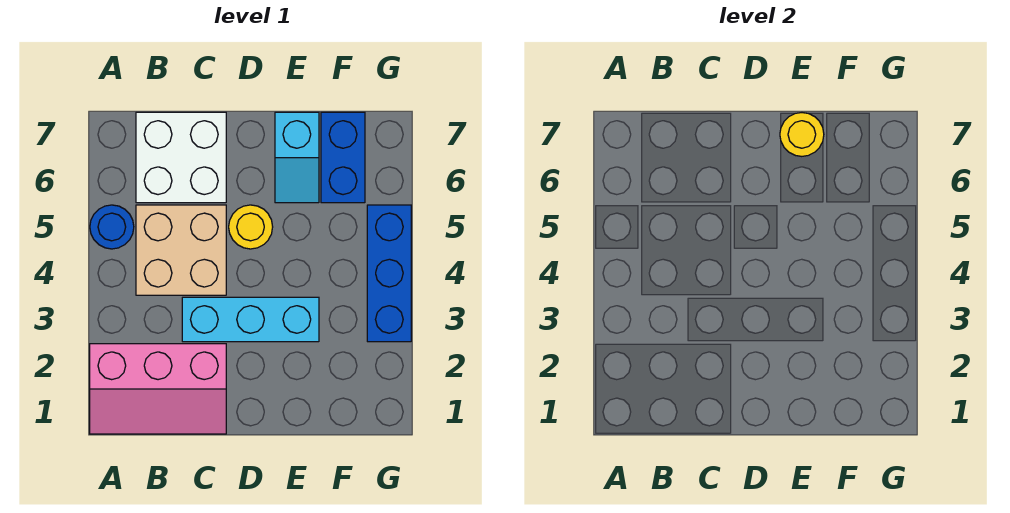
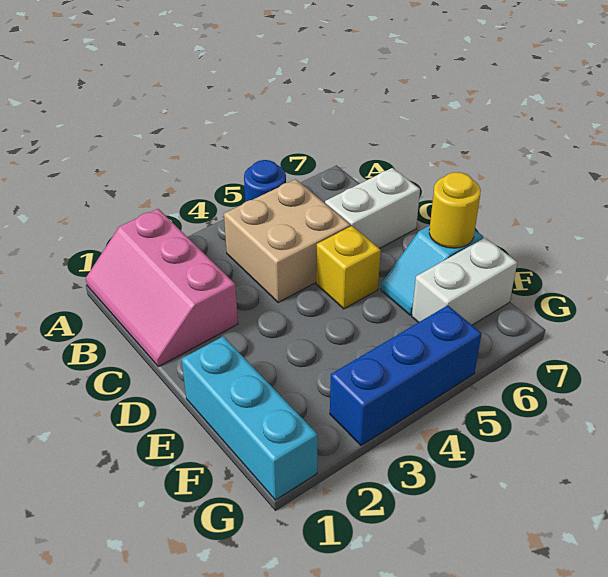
white 2x2 brick [136,112,226,203] -> white 1x2 brick [325,168,420,249]
cyan 1x3 brick [182,297,319,342] -> cyan 1x3 brick moved to [182,336,318,500]
yellow 1x1 round brick [229,205,273,249] -> yellow 1x1 brick [316,226,381,309]
blue 1x2 brick [321,112,365,203] -> white 1x2 brick [412,238,517,325]

